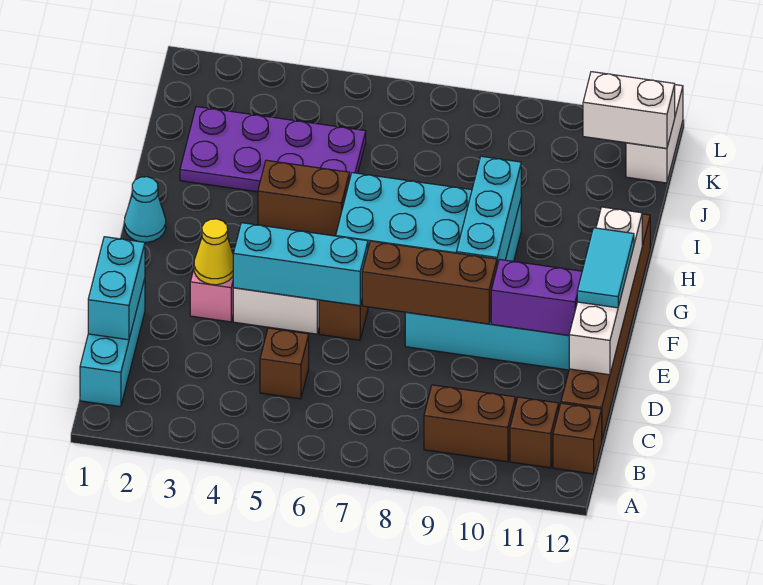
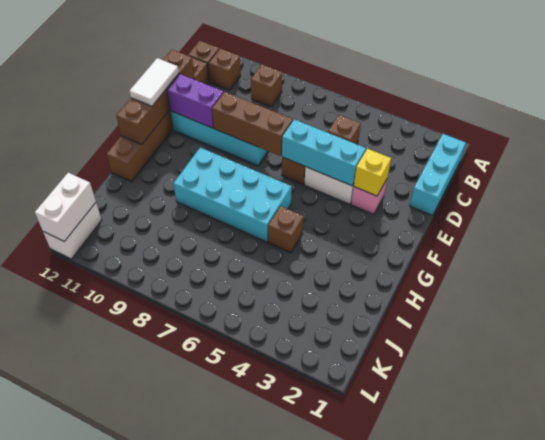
brown 1x2 brick [424,385,516,462] -> brown 1x1 brick [251,65,282,107]
cyan 1x2 brick [88,237,145,340] -> none
white 1x4 brick [569,207,642,375] -> brown 1x4 brick [116,50,195,145]
yellow 1x1 cone [194,219,233,285] -> yellow 1x1 brick [354,149,391,196]
cyan 1x2 tile [577,228,634,308] -> white 1x2 tile [129,58,179,106]
cyan 1x3 brick [456,156,521,265] -> none
cyan 1x1 cone [124,177,166,242] -> none
brown 1x2 brick [258,160,349,236] -> brown 1x1 brick [268,206,304,253]
purple 2x4 plate [180,107,366,192] -> none
white 1x2 brick [583,72,675,148] -> white 1x2 brick turned to [35,173,96,242]

